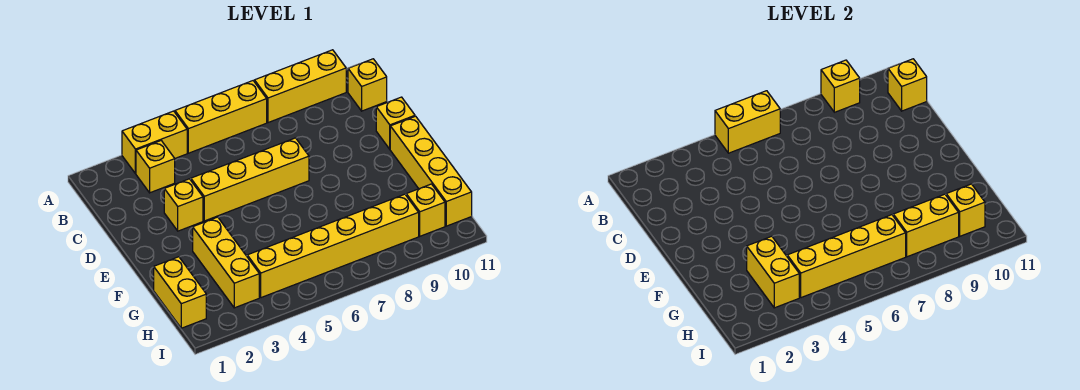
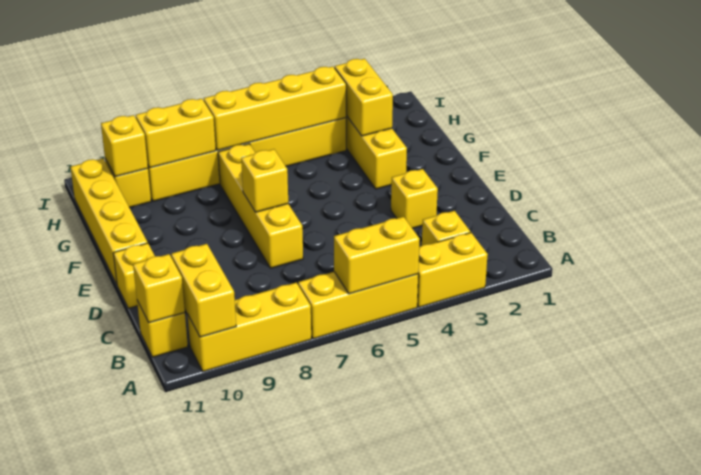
yellow 1x1 brick [821,60,860,112] -> yellow 1x1 brick moved to [241,149,288,212]
yellow 1x4 brick [191,138,309,221] -> yellow 1x4 brick turned to [218,144,303,268]
yellow 1x2 brick [154,257,206,328] -> yellow 1x2 brick moved to [171,244,236,337]

